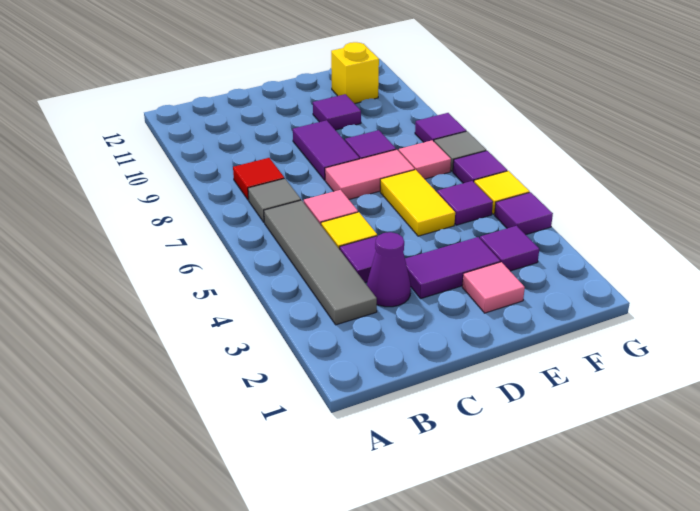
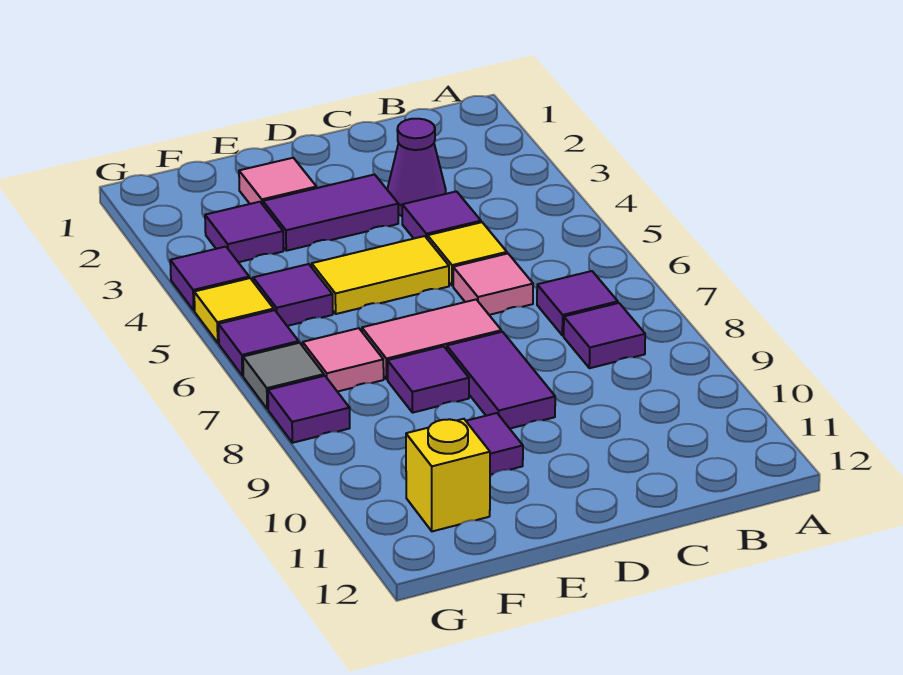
grey 1x4 tile [264,200,377,325] -> none
grey 1x1 tile [248,178,301,222] -> purple 1x1 tile [537,271,618,336]
red 1x1 tile [233,158,284,200] -> purple 1x1 tile [564,303,645,368]
yellow 1x2 tile [380,170,455,236] -> yellow 1x2 tile turned to [312,236,449,314]

